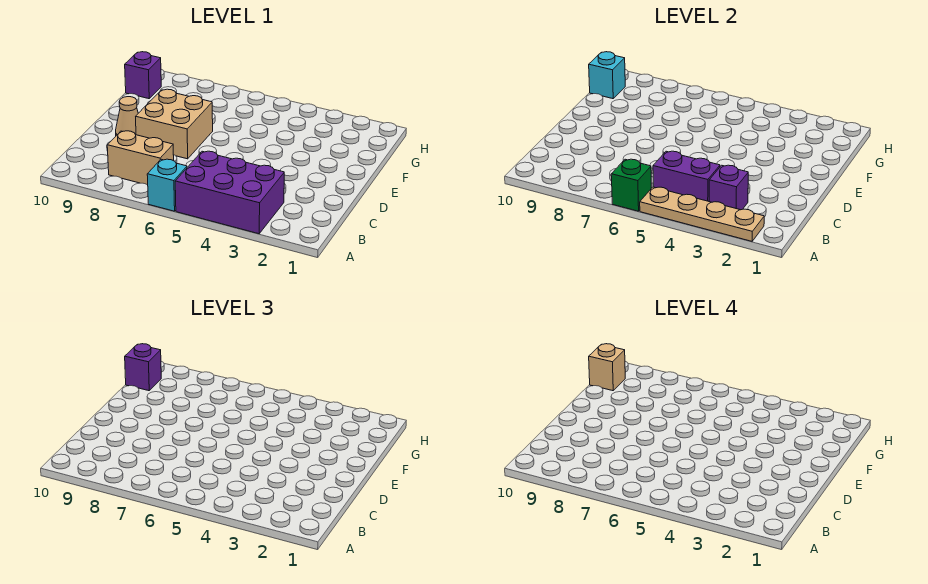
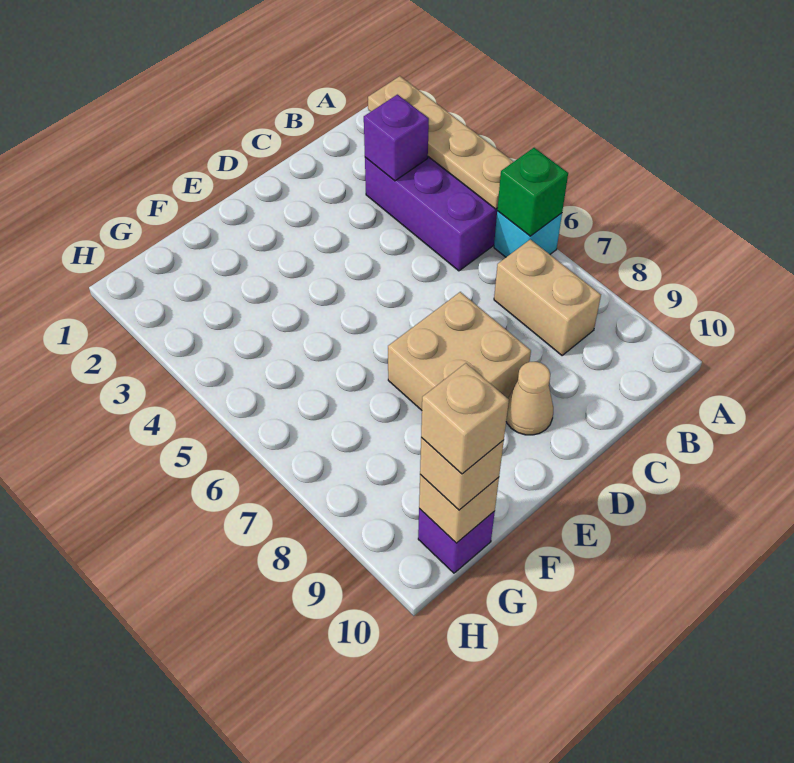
purple 1x2 brick [653,151,720,201] -> none
cyan 1x1 brick [589,52,625,99] -> tan 1x1 brick [419,474,499,543]
purple 1x1 brick [125,344,161,391] -> tan 1x1 brick [420,438,504,510]

